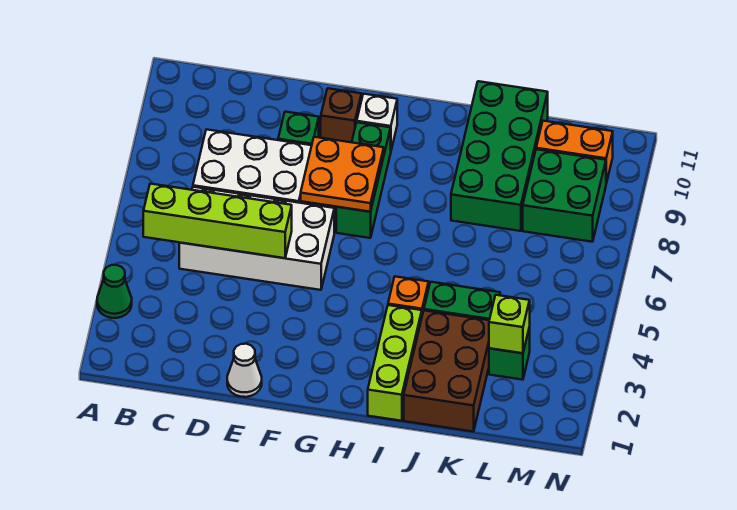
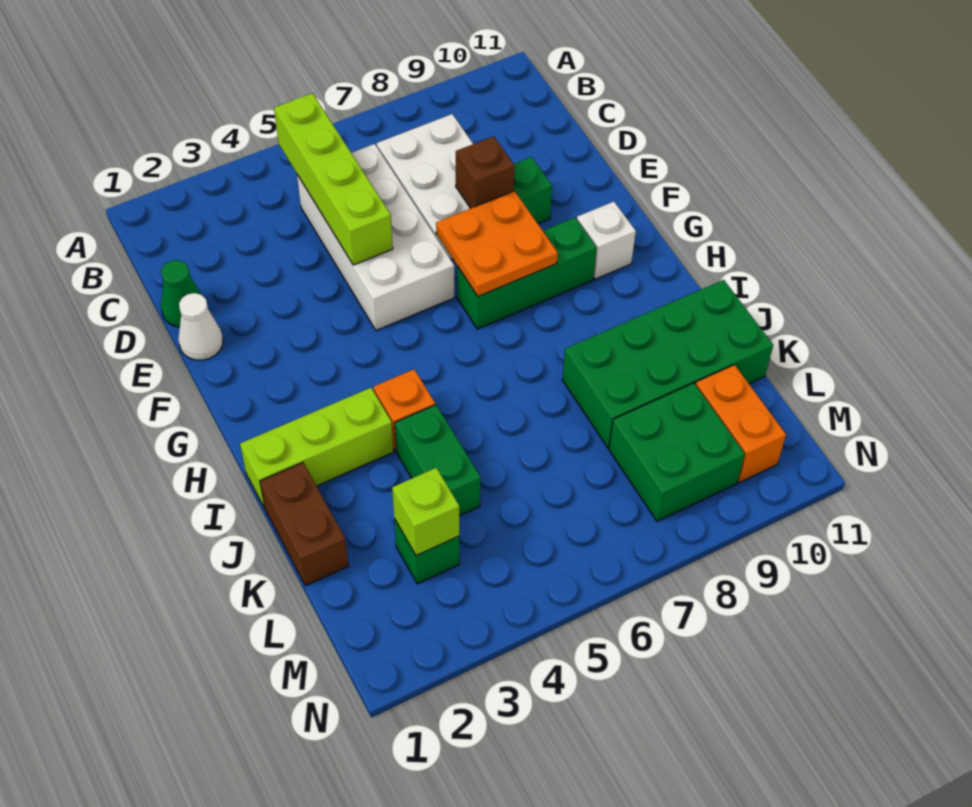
green 1x1 cone [97,265,132,318] -> green 1x1 cone moved to [161,260,201,327]
brown 1x1 brick [321,88,361,142] -> brown 1x1 brick moved to [456,136,515,208]
brown 2x3 brick [404,311,489,431] -> brown 1x2 brick [260,463,348,586]

